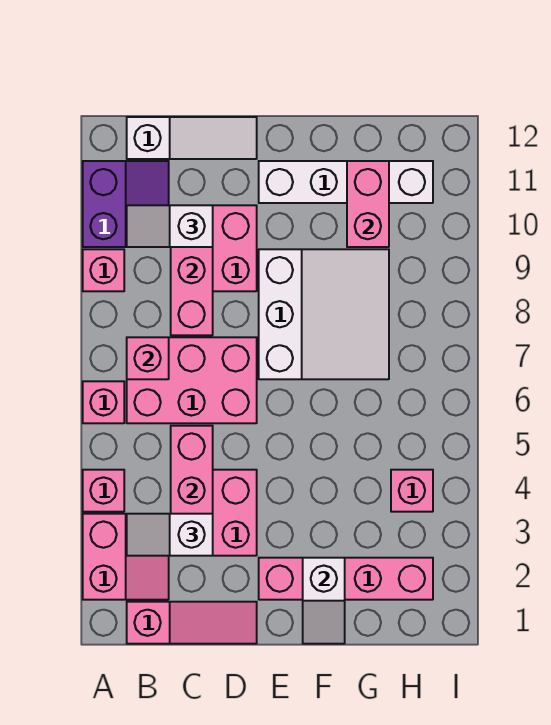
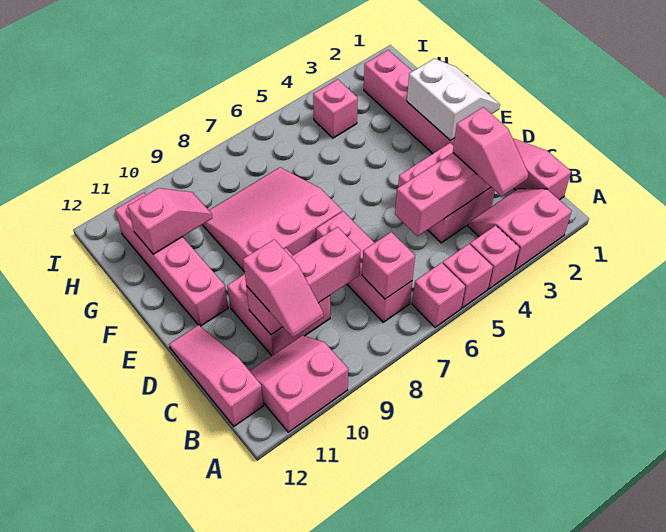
pink 1x1 brick [83,249,124,291] -> pink 1x1 brick moved to [443,244,493,308]
purple 2x2 slope [83,161,169,247] -> pink 2x2 slope [250,335,348,432]
white 1x2 slope [127,514,213,556] -> pink 1x2 slope [453,107,528,196]
pink 2x3 brick [127,337,257,423] -> pink 1x3 brick [316,211,412,322]
white 1x2 slope [127,205,213,247] -> pink 1x2 slope [243,239,324,338]
white 1x3 slope [127,117,257,159] -> pink 1x3 slope [169,325,264,426]
white 3x3 slope [259,249,389,379] -> pink 3x3 slope [202,167,342,271]
white 1x4 brick [259,161,433,203] -> pink 1x4 brick [115,193,228,326]
white 1x2 slope [303,558,345,644] -> white 2x2 slope [407,59,500,141]
pink 1x2 brick [347,161,389,247] -> pink 1x2 slope [128,188,212,254]

